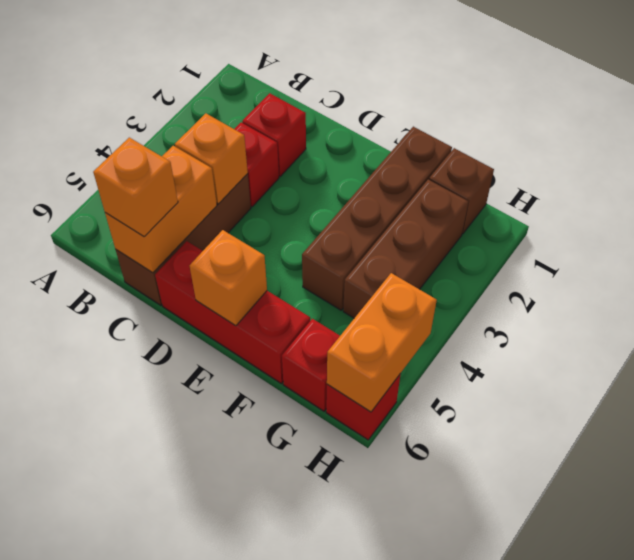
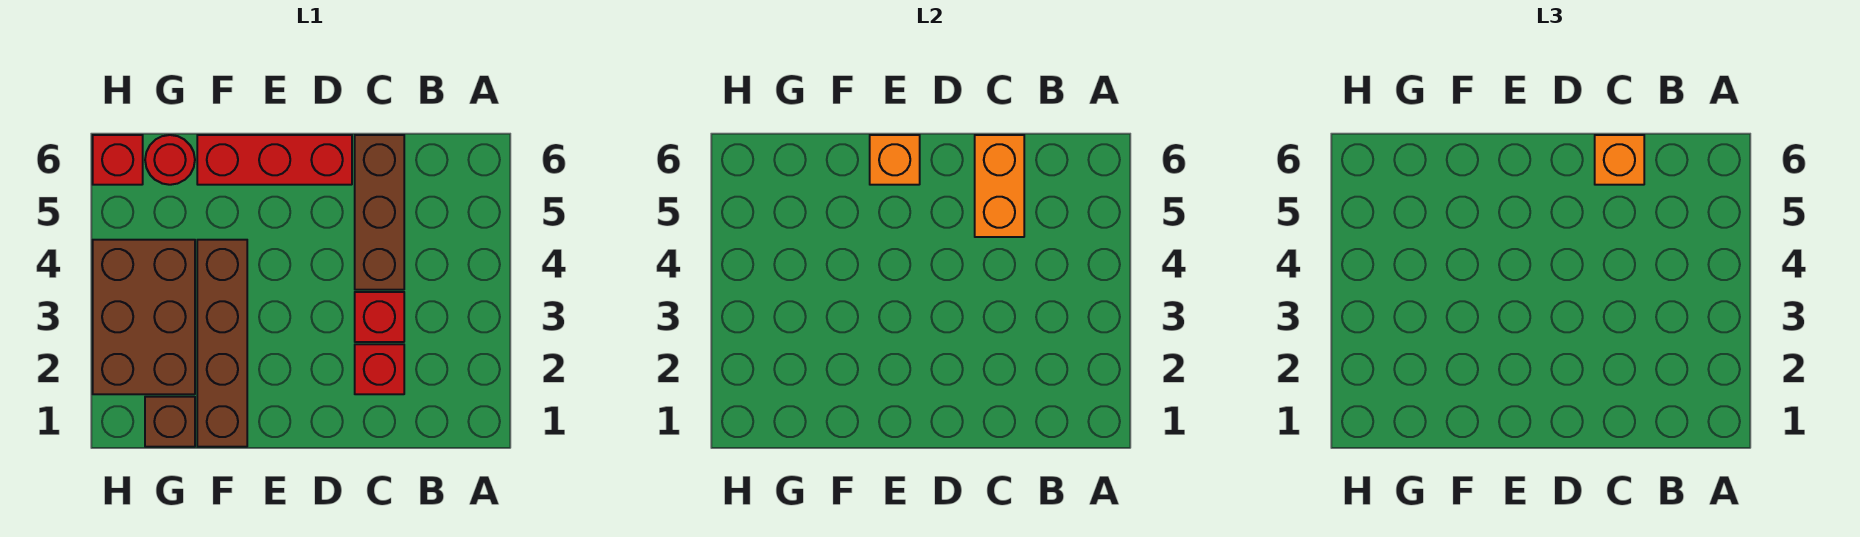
orange 1x1 brick [175,114,248,204] -> none
brown 1x3 brick [343,180,468,318] -> brown 2x3 brick [93,240,195,394]
red 1x1 brick [282,319,340,411] -> red 1x1 round brick [145,135,195,185]
orange 1x2 brick [327,273,437,412] -> none

